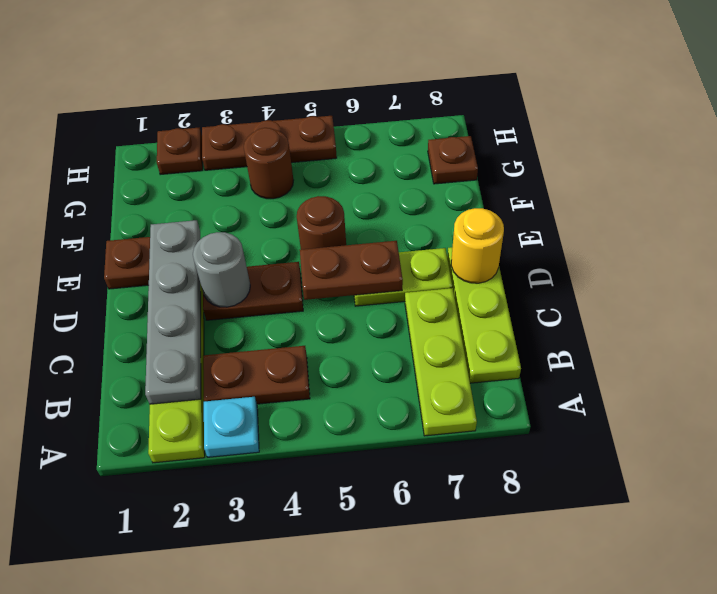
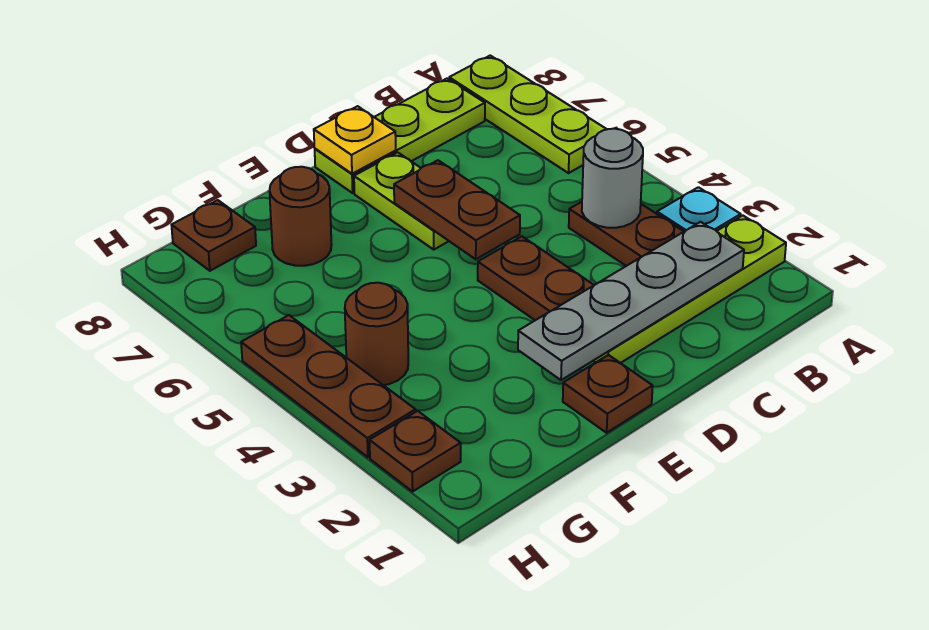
lime 1x3 plate [405,288,477,436] -> lime 1x3 plate turned to [449,56,607,173]
grey 1x1 round brick [193,232,250,307] -> grey 1x1 round brick moved to [582,129,643,228]
yellow 1x1 round brick [451,208,504,283] -> yellow 1x1 plate [314,106,396,174]
brown 1x1 round brick [297,196,346,250] -> brown 1x1 round brick moved to [270,167,332,266]

